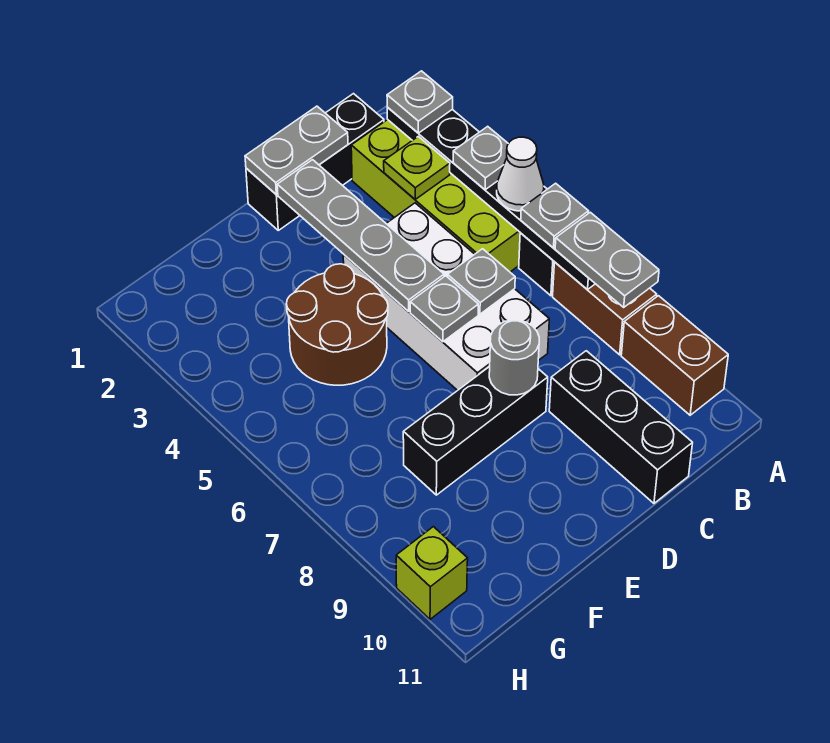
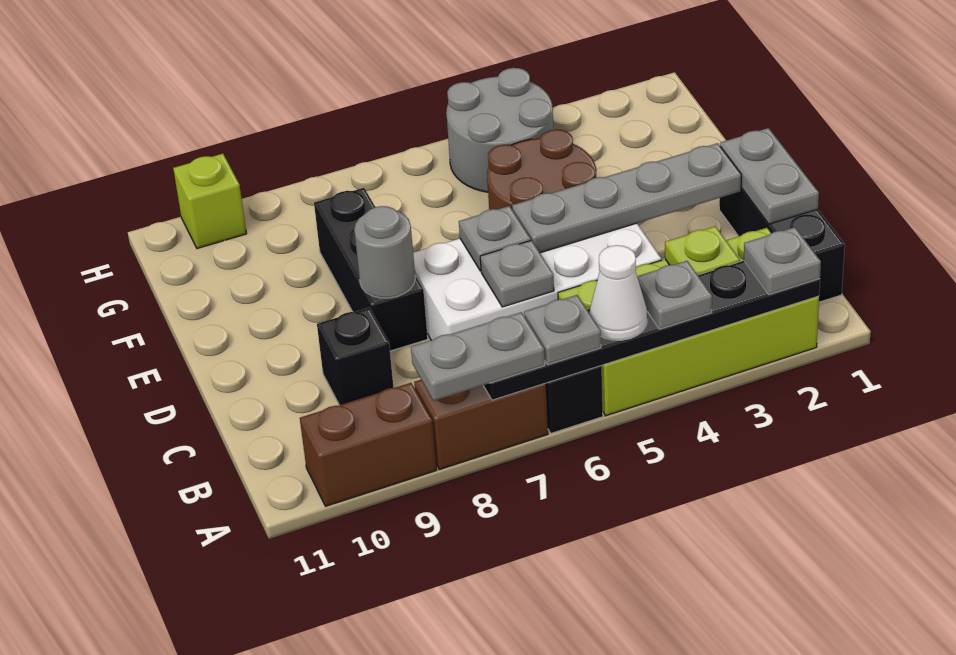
black 1x3 brick [549,351,692,503] -> black 1x1 brick [317,308,394,405]
none -> grey 2x2 round brick [446,68,553,192]

